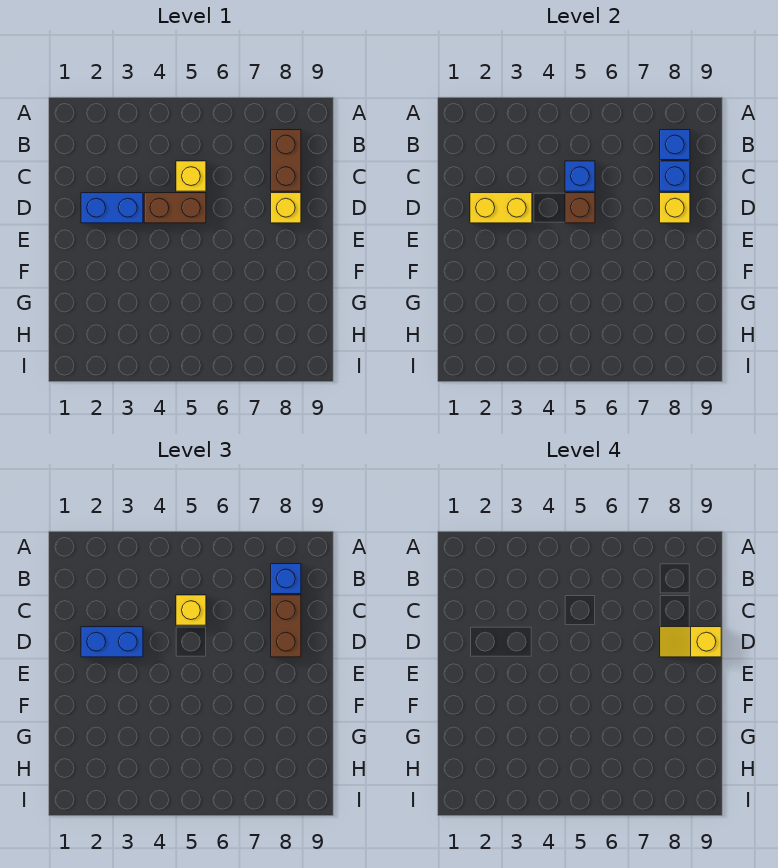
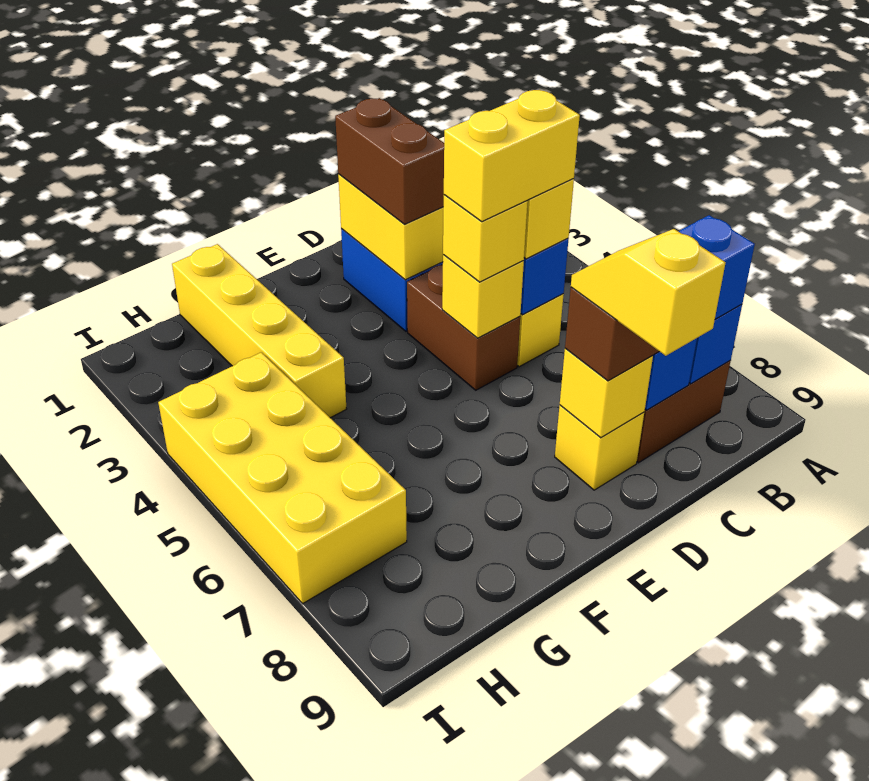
none -> yellow 1x2 brick [444,90,580,222]
blue 1x2 brick [81,627,143,657] -> brown 1x2 brick [335,98,444,224]
brown 1x1 brick [565,193,595,223] -> yellow 1x1 brick [442,255,524,338]
none -> yellow 1x1 brick [443,195,528,282]
none -> yellow 1x4 brick [172,244,346,418]
none -> yellow 2x4 brick [158,352,407,604]

